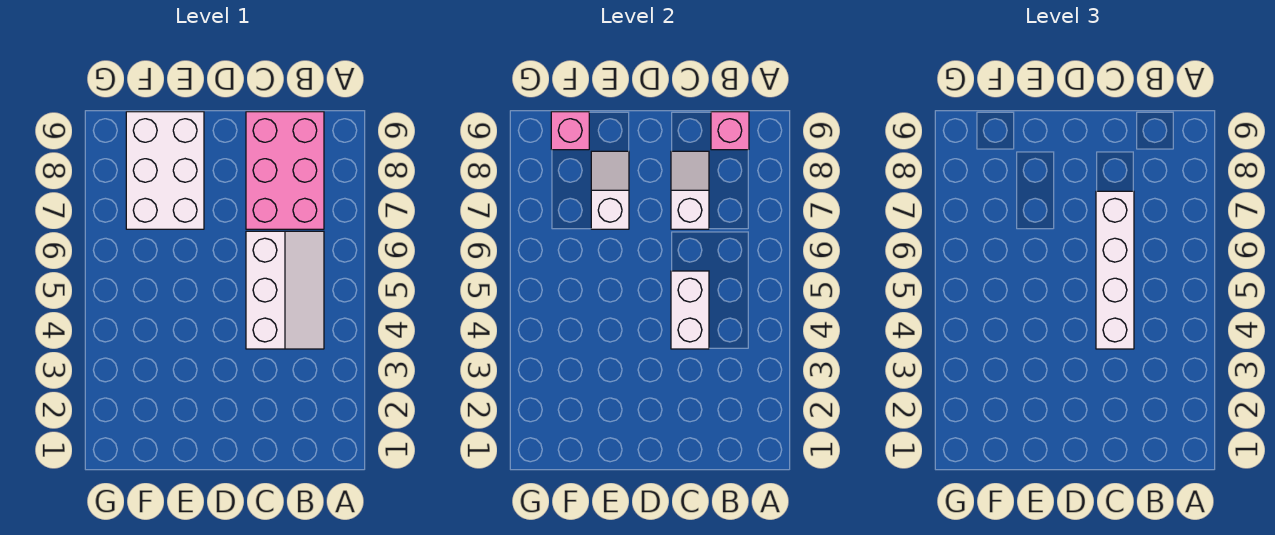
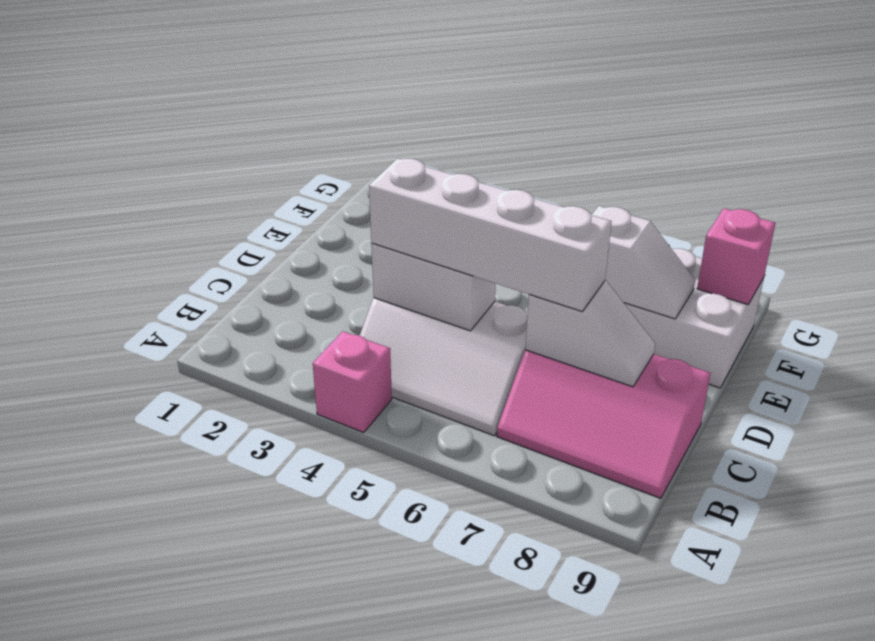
pink 2x3 brick [246,112,324,229] -> pink 2x3 slope [497,350,710,498]
pink 1x1 brick [711,112,749,150] -> pink 1x1 brick moved to [313,331,392,433]

